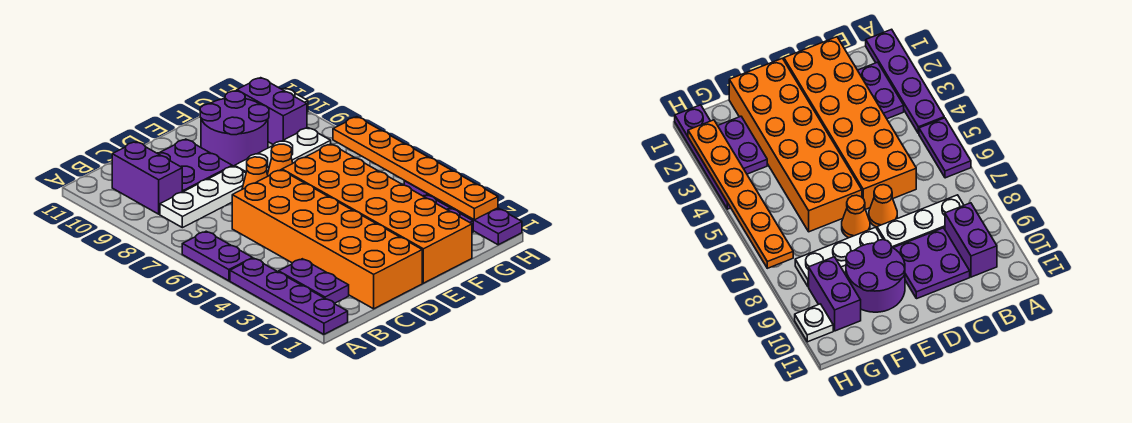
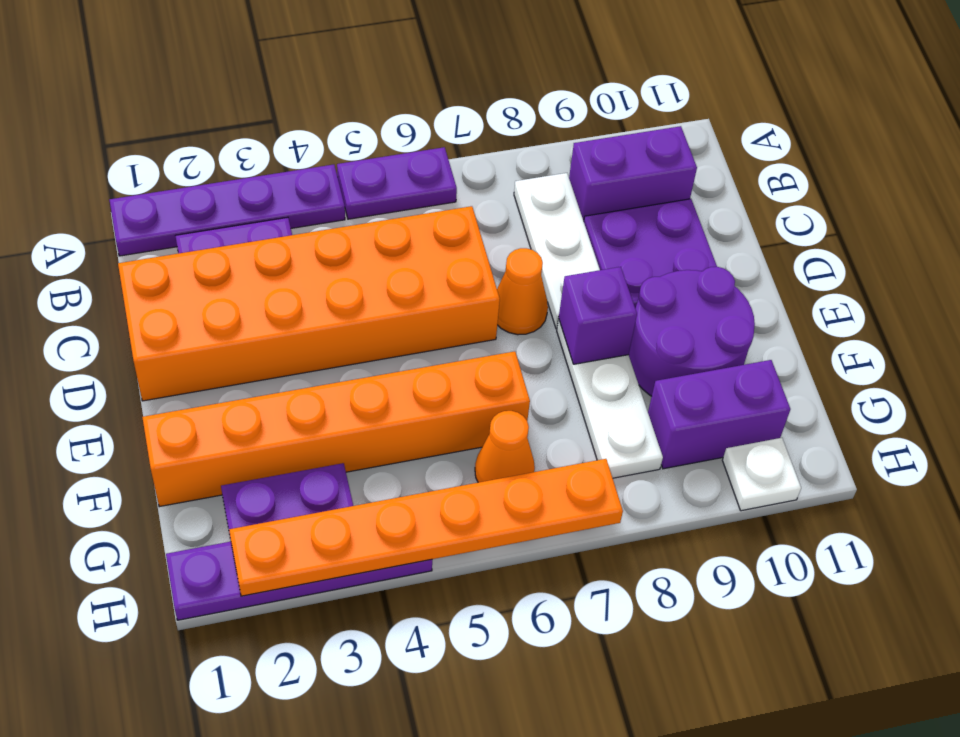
orange 2x6 brick [282,144,472,283] -> orange 1x6 brick [142,351,530,507]
orange 1x1 cone [267,144,293,176] -> orange 1x1 cone moved to [475,411,535,483]
none -> purple 1x1 brick [559,267,637,364]

